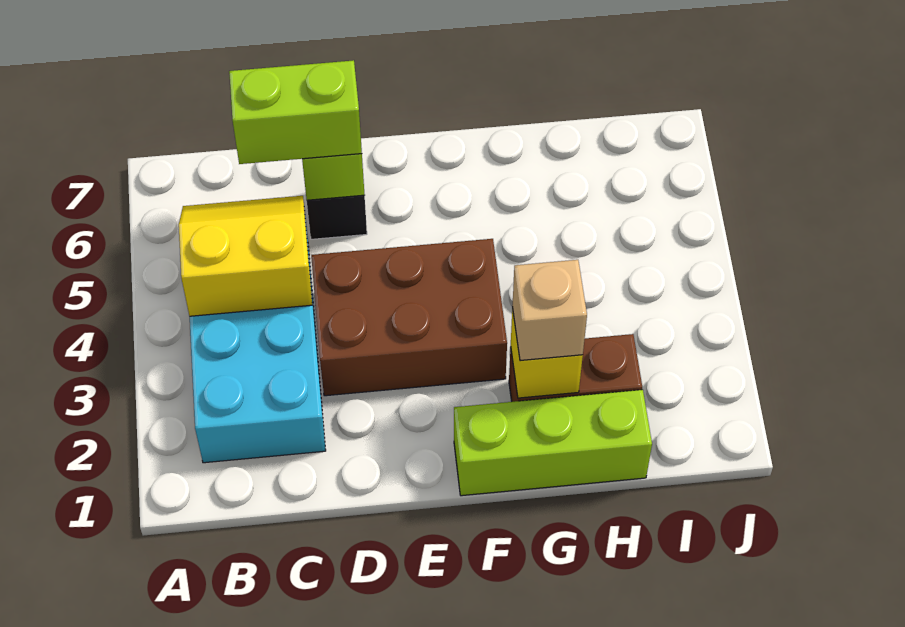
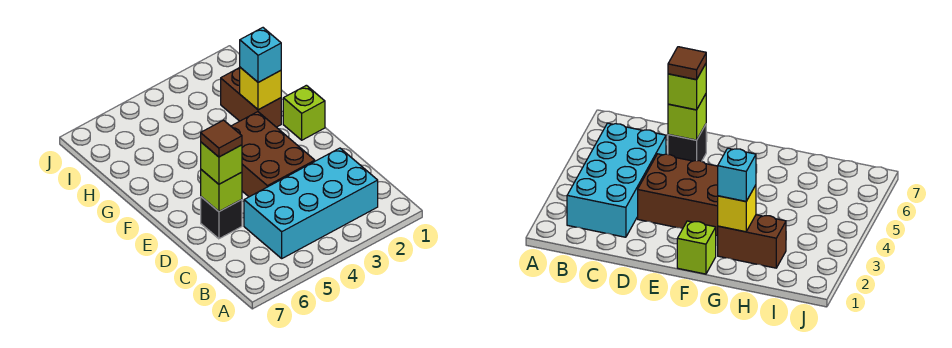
yellow 2x2 slope [179,196,312,316] -> none
lime 1x2 brick [229,60,362,164] -> lime 1x1 brick [201,142,242,184]
none -> brown 1x1 tile [201,120,242,157]
lime 1x3 brick [454,390,652,496] -> lime 1x1 brick [283,85,325,140]
tan 1x1 brick [512,260,587,361] -> cyan 1x1 brick [240,28,281,82]

